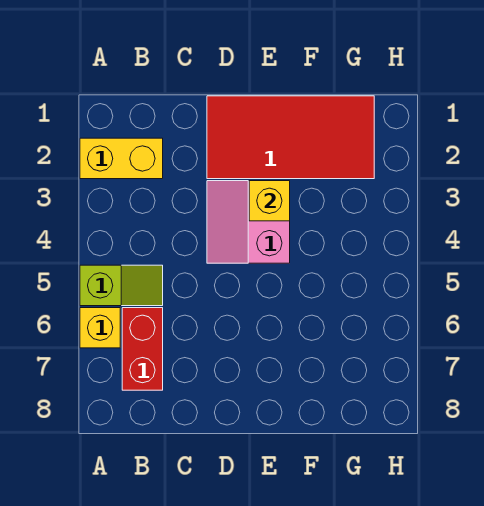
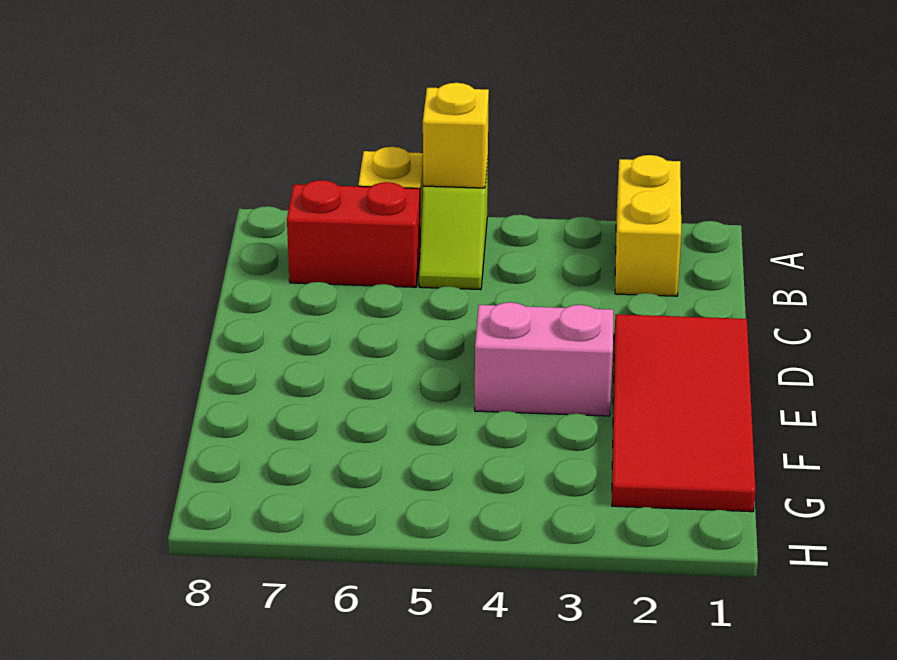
yellow 1x1 brick [249,181,290,221] -> yellow 1x1 brick moved to [423,83,489,188]

